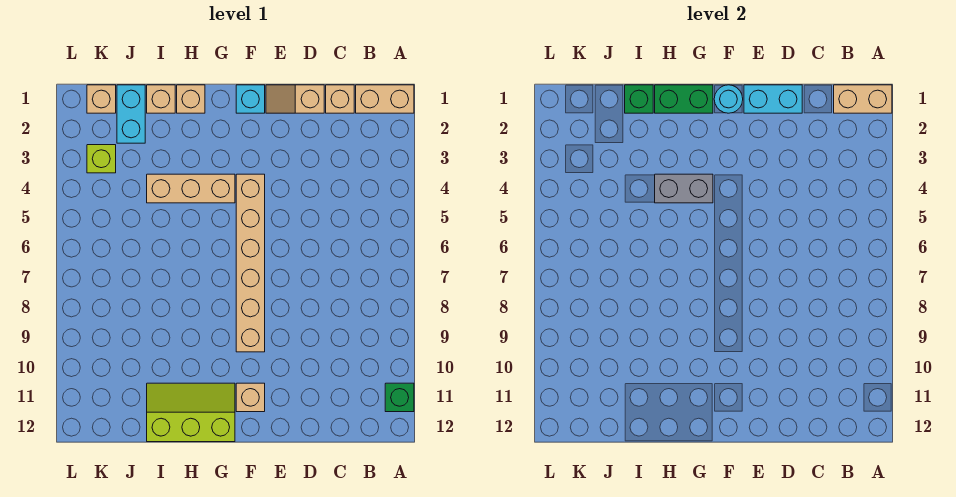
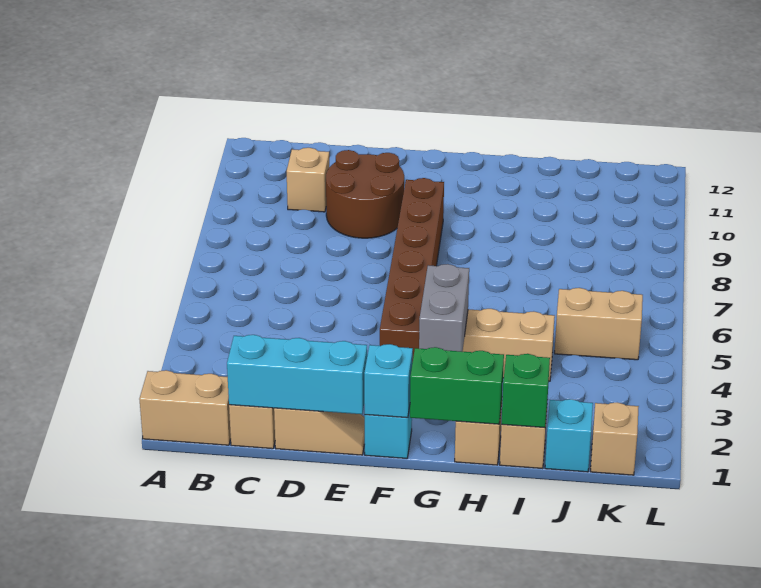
tan 1x2 brick [834,85,892,113] -> tan 1x2 brick moved to [555,288,643,360]
green 1x1 brick [385,383,414,412] -> none
cyan 1x2 brick [744,85,802,113] -> cyan 1x3 brick [227,335,367,414]
none -> brown 2x2 round brick [326,150,404,238]
cyan 1x1 round brick [714,85,743,113] -> cyan 1x1 brick [364,344,413,418]
tan 1x6 brick [236,174,265,352] -> brown 1x6 brick [380,178,444,363]
tan 1x1 brick [236,383,265,412] -> tan 1x1 brick moved to [287,148,329,212]
grey 1x2 brick [655,174,713,203] -> grey 1x2 brick turned to [419,264,469,352]
lime 2x3 slope [147,383,235,442] -> none
cyan 1x2 brick [117,85,145,143] -> cyan 1x1 brick [545,399,593,472]
lime 1x1 brick [87,145,116,173] -> none

